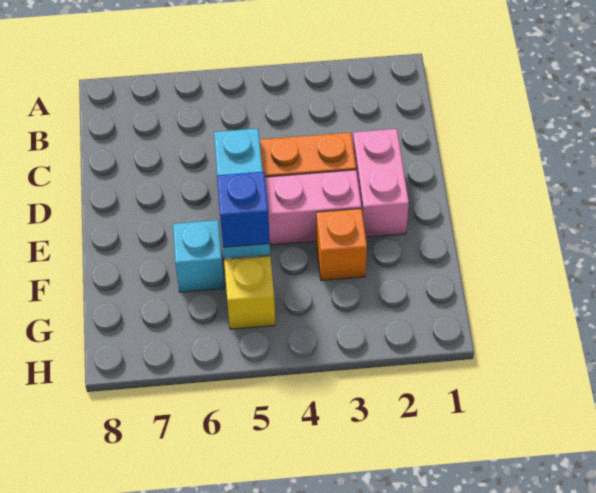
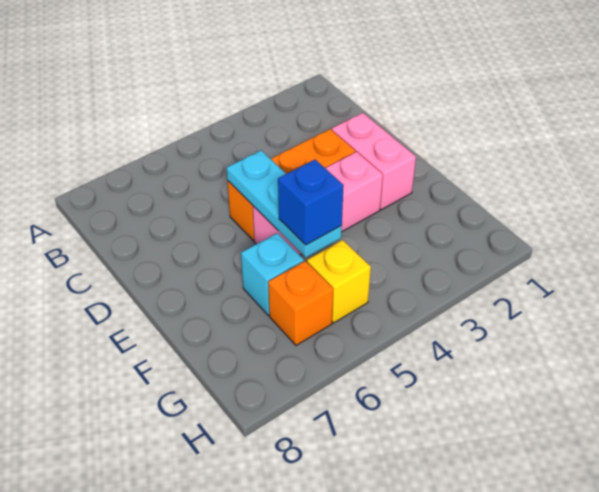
orange 1x1 brick [316,209,367,281] -> orange 1x1 brick moved to [268,261,333,345]

